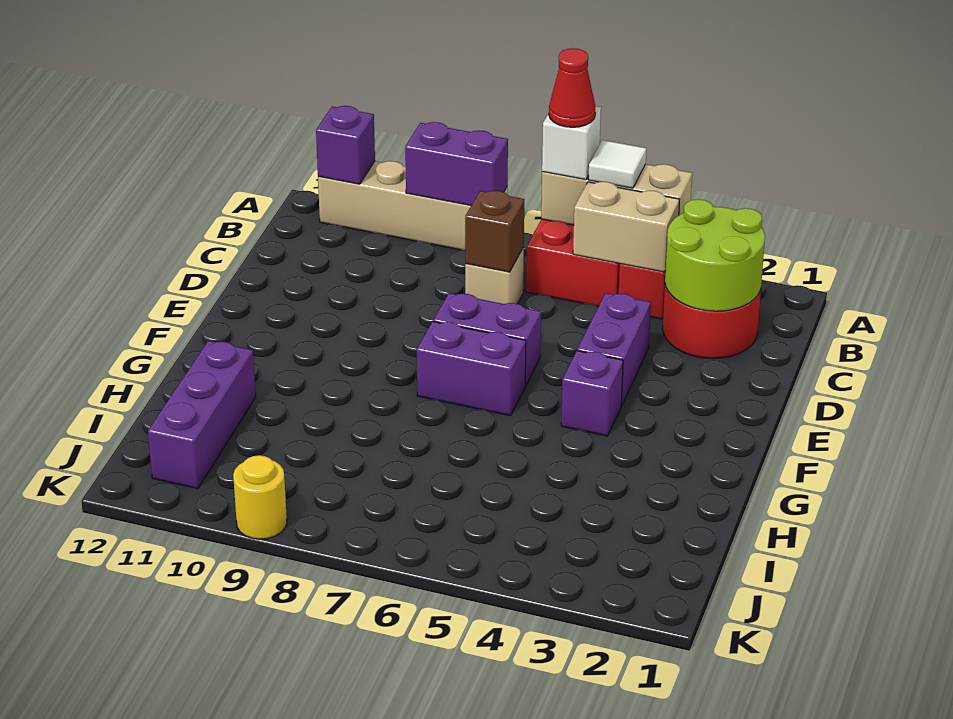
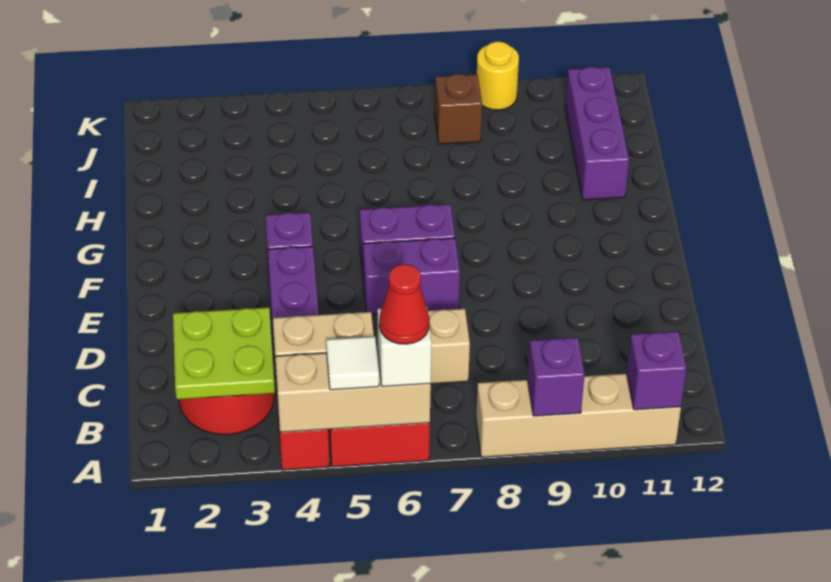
purple 1x2 brick [405,122,508,206] -> purple 1x1 brick [527,337,585,416]
lime 2x2 round brick [665,199,765,311] -> lime 2x2 plate [173,307,275,399]
brown 1x1 brick [465,190,524,272] -> brown 1x1 brick moved to [435,74,482,144]

